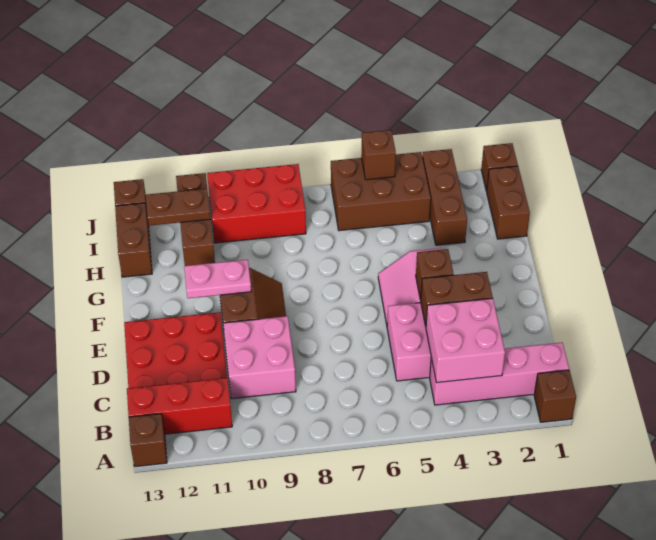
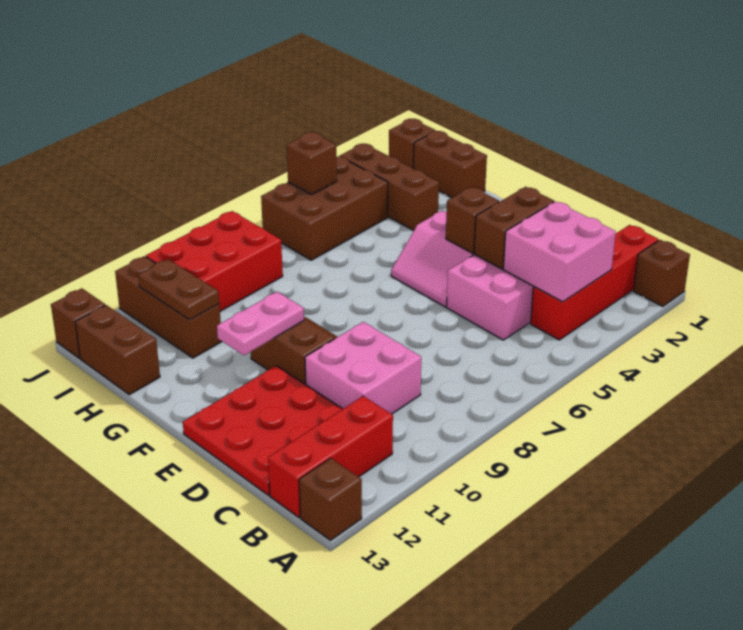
pink 1x4 brick [430,343,569,405] -> red 1x4 brick [531,225,659,340]
brown 1x2 plate [146,189,211,226] -> brown 1x2 plate turned to [138,259,219,320]

